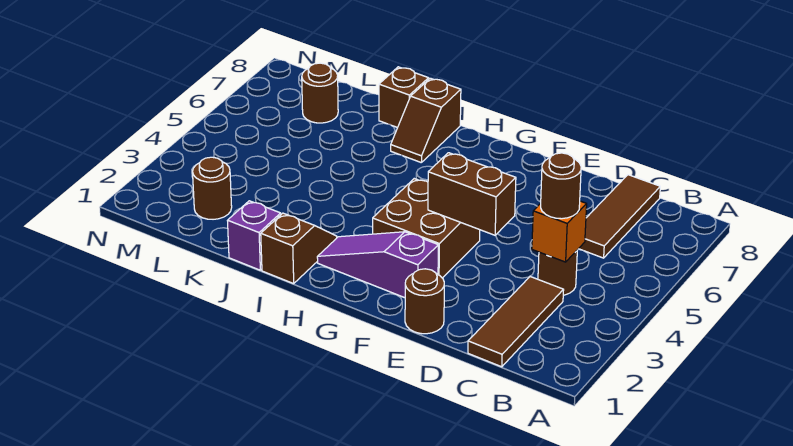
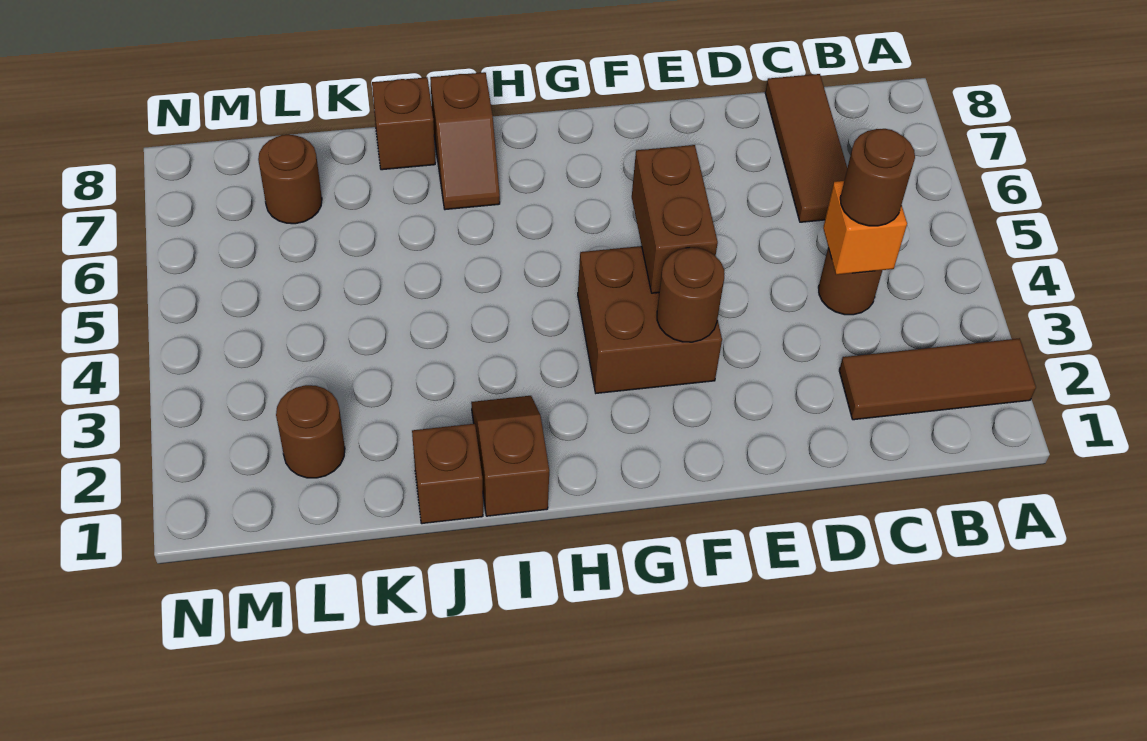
brown 1x3 tile [468,277,564,367] -> brown 1x3 tile turned to [839,338,1036,420]
brown 1x1 round brick [405,269,444,334] -> brown 1x1 round brick moved to [657,248,724,342]
brown 1x2 brick [428,153,516,235] -> brown 1x2 brick turned to [632,145,718,293]
purple 1x3 slope [317,232,438,298] -> none
purple 1x1 brick [227,201,281,270] -> brown 1x1 brick [412,424,483,524]

